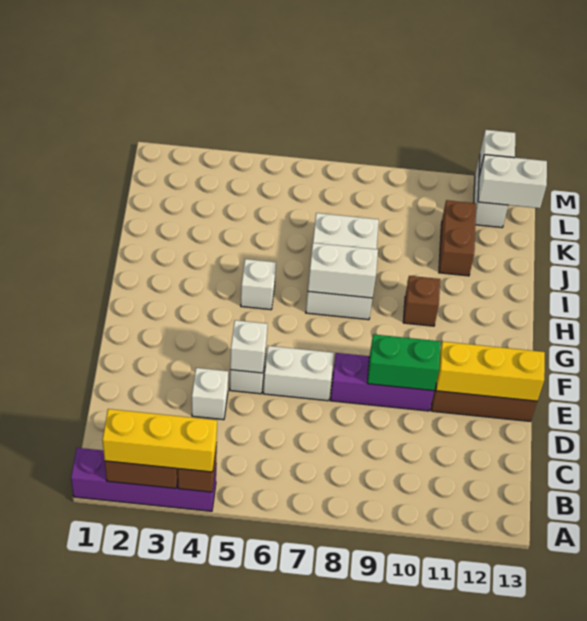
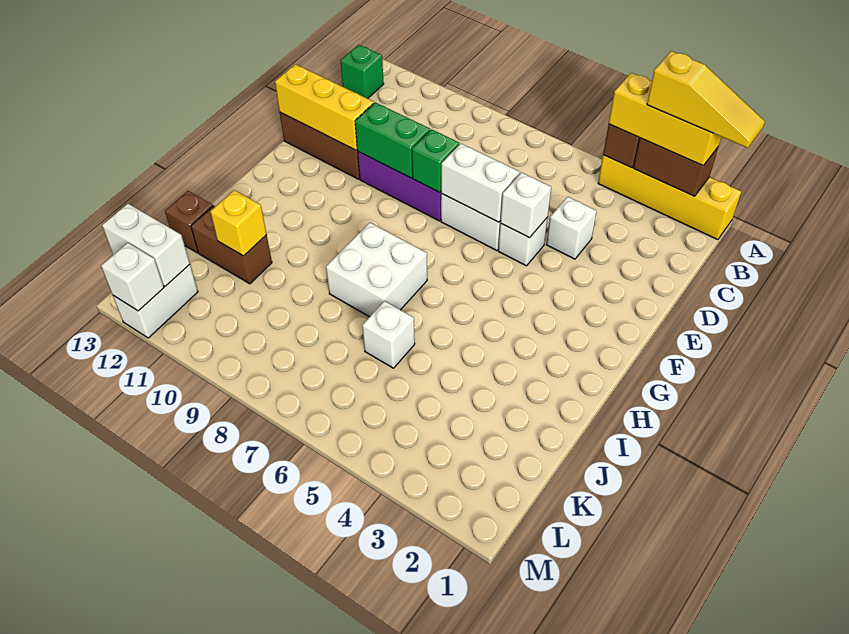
purple 1x4 brick [71,448,216,511] -> yellow 1x4 brick [598,155,741,240]
none -> yellow 1x3 slope [647,51,765,148]
none -> green 1x1 brick [340,45,384,99]
none -> green 1x1 brick [412,129,459,192]
white 1x1 brick [241,259,276,310] -> white 1x1 brick moved to [362,301,415,368]
white 2x3 brick [306,213,379,320] -> white 2x2 brick [326,223,427,317]
white 1x2 brick [308,243,378,298] -> white 1x2 brick moved to [441,144,520,222]
brown 1x1 brick [403,276,440,326] -> brown 1x1 brick moved to [165,191,213,253]
brown 1x2 brick [439,200,476,276] -> brown 1x2 brick turned to [191,206,272,284]
none -> yellow 1x1 brick [210,190,267,256]

